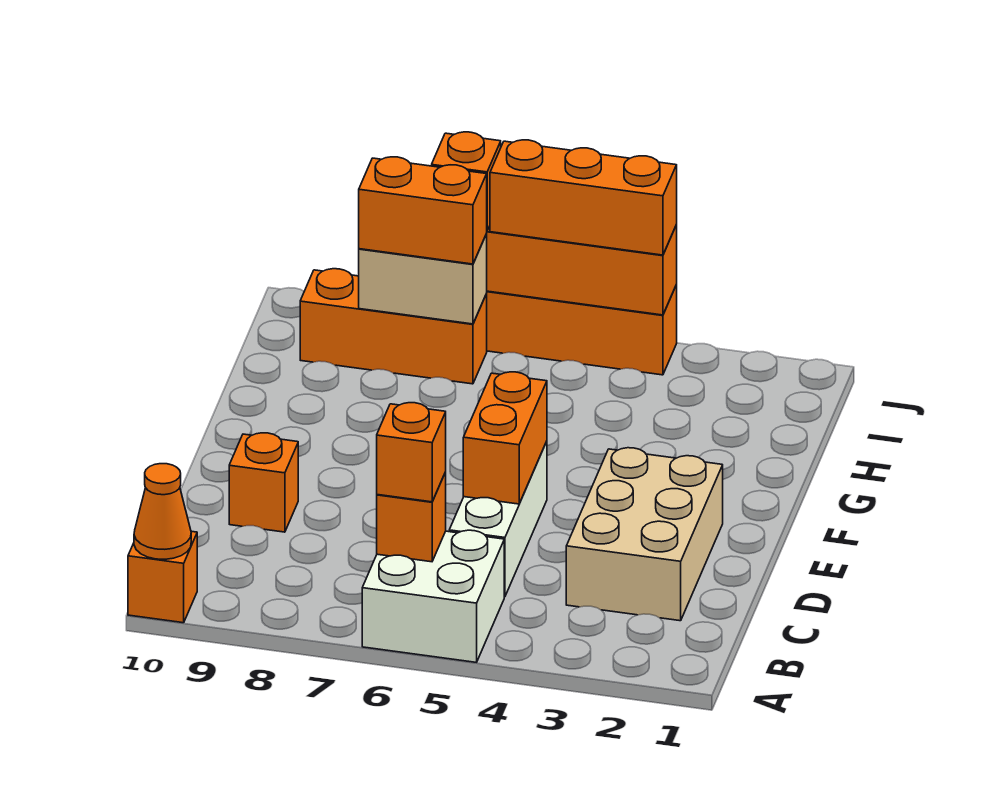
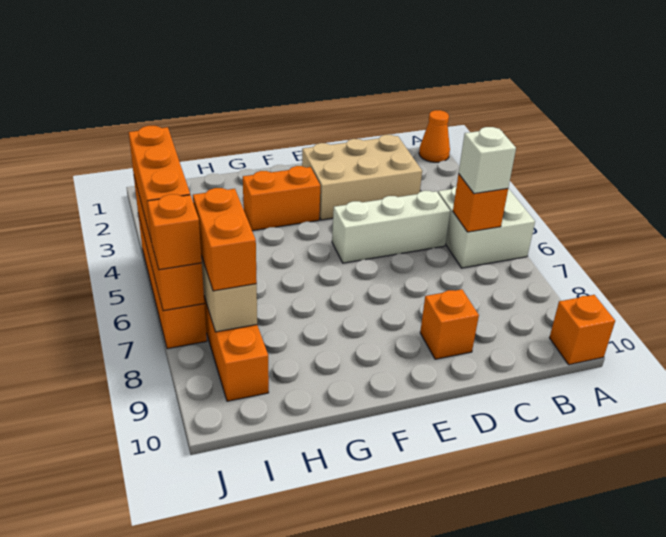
orange 1x1 cone [134,464,191,559] -> orange 1x1 cone moved to [419,110,450,162]
orange 1x1 brick [377,403,446,502] -> white 1x1 brick [459,127,516,194]
orange 1x2 brick [463,372,547,504] -> orange 1x2 brick moved to [243,166,320,231]

